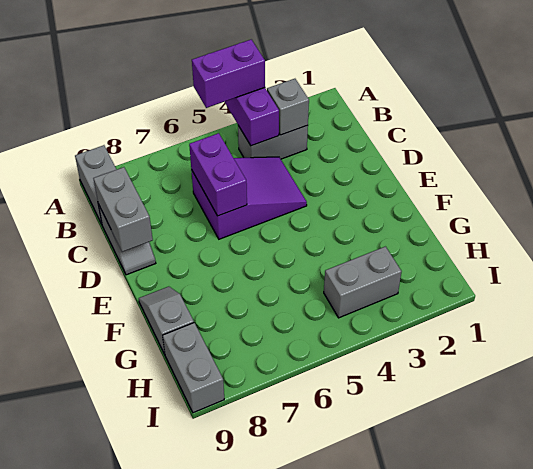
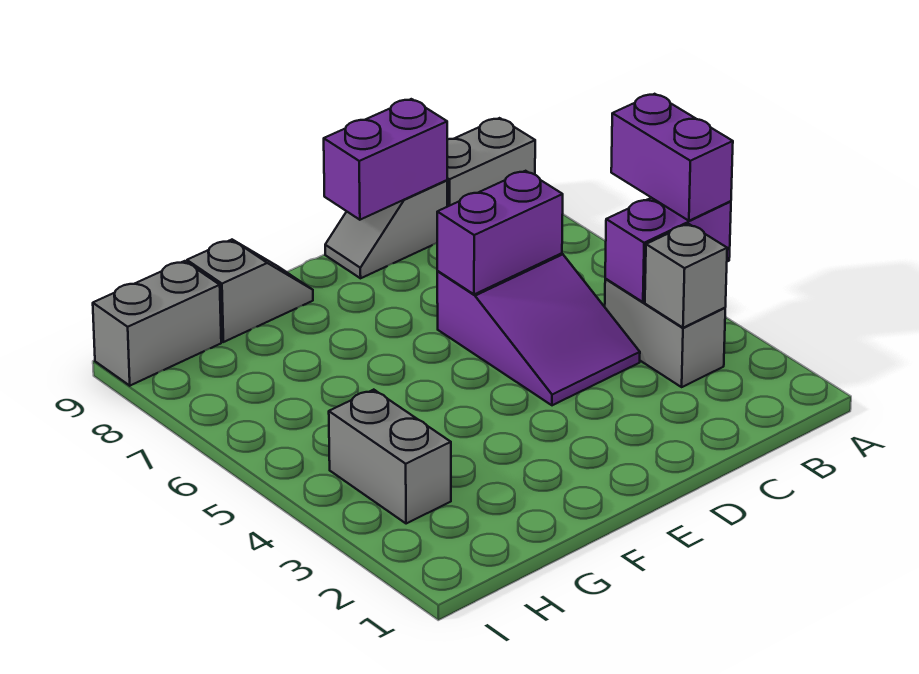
grey 1x2 brick [93,167,153,252] -> purple 1x2 brick [324,99,447,220]

